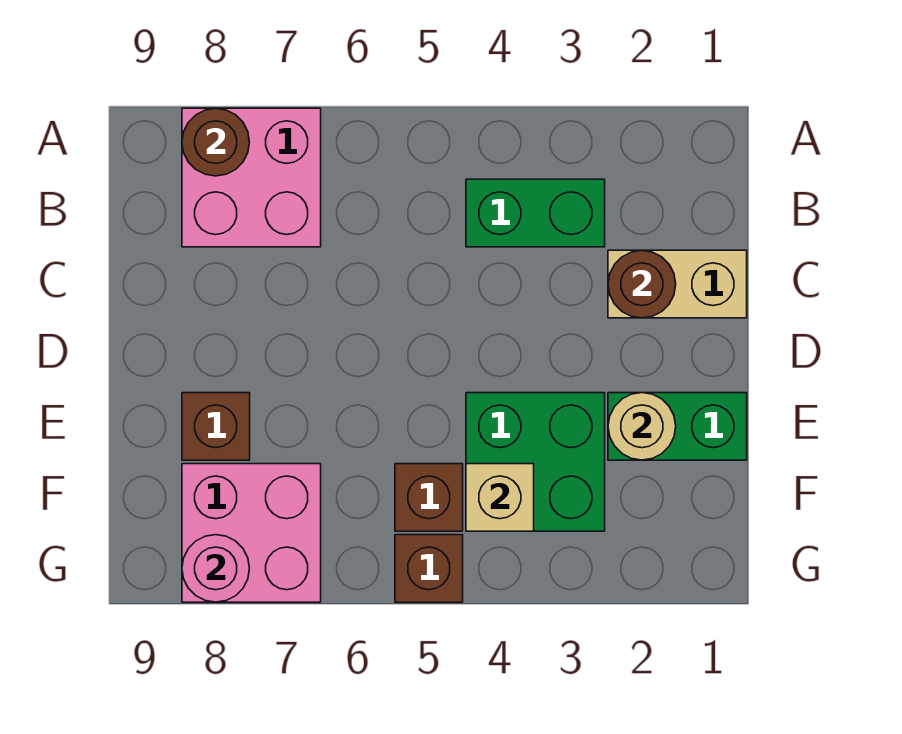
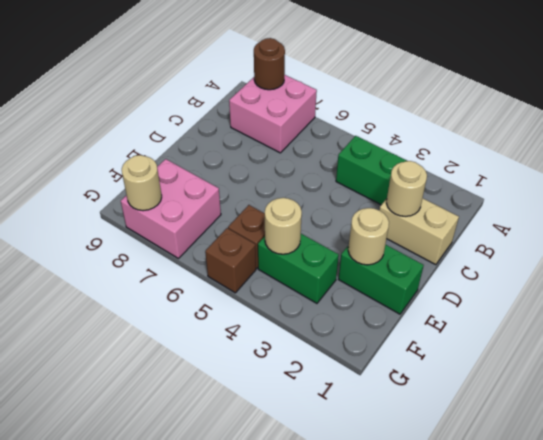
brown 1x1 round brick [608,250,676,318] -> tan 1x1 round brick [387,161,427,216]
green 2x2 brick [466,393,605,531] -> green 1x2 brick [258,234,339,303]
brown 1x1 brick [182,393,250,460] -> none
tan 1x1 brick [466,464,534,531] -> tan 1x1 round brick [265,198,302,254]
pink 1x1 round brick [182,535,250,602] -> tan 1x1 round brick [122,155,162,211]

